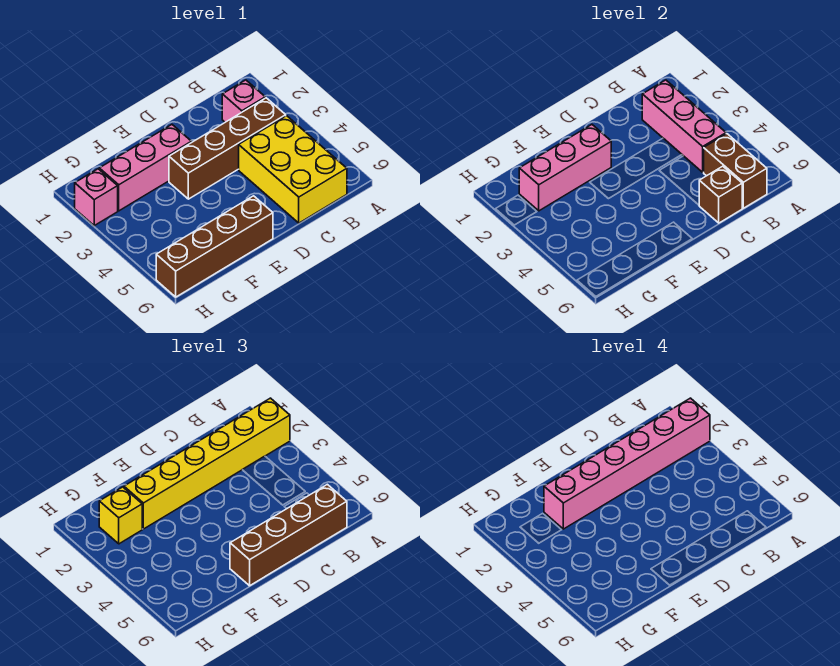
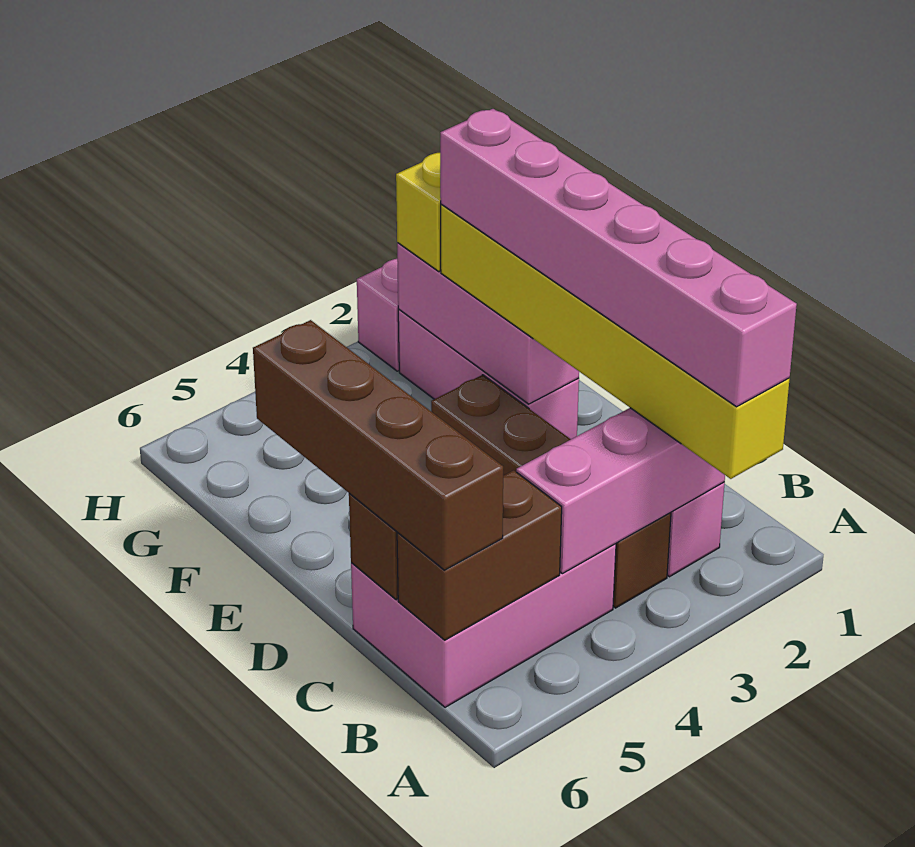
yellow 2x3 brick [239,116,347,223] -> pink 2x3 brick [351,544,616,707]
brown 1x4 brick [156,196,273,297] -> none

